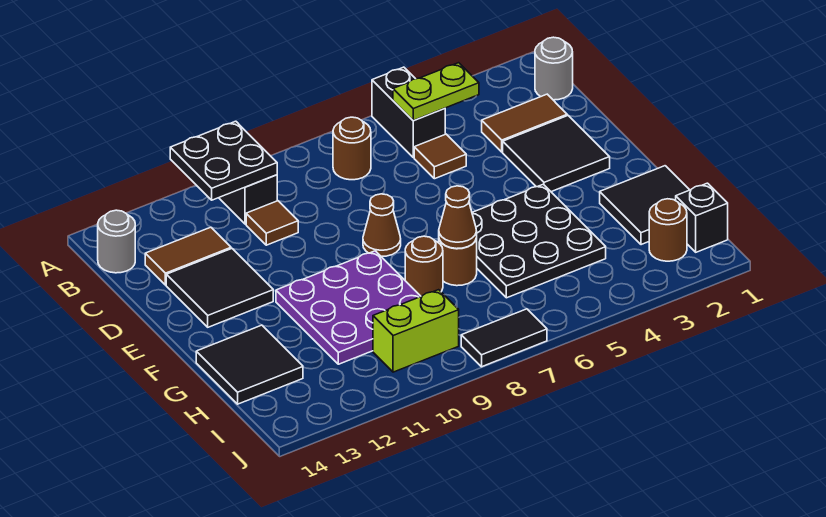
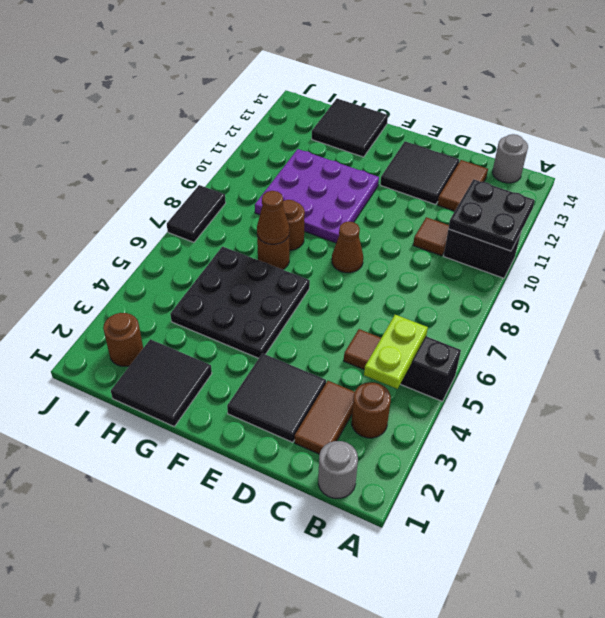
brown 1x1 round brick [333,117,371,180] -> brown 1x1 round brick moved to [352,382,391,438]
black 1x1 brick [676,183,728,252] -> none
lime 1x2 brick [373,290,459,372] -> none

